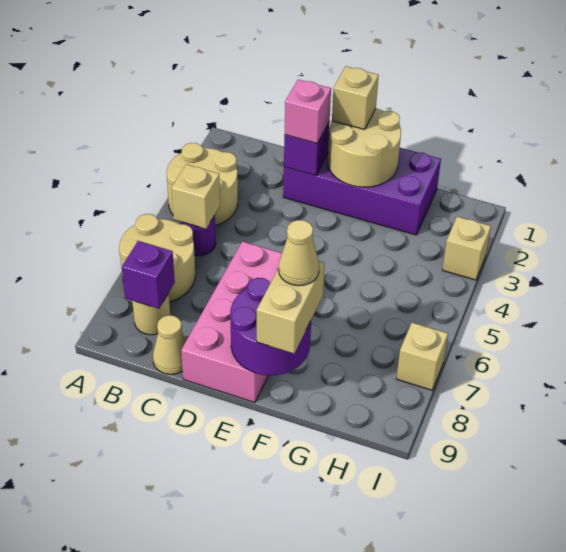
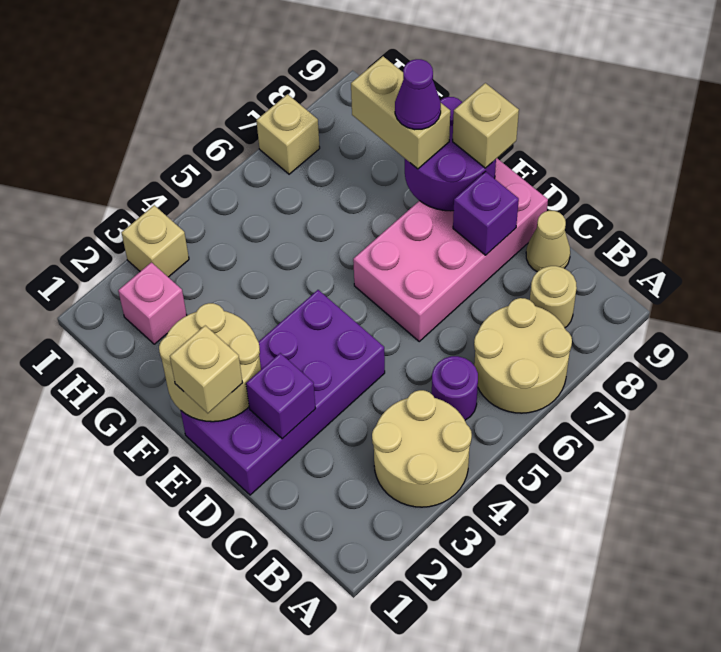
tan 1x1 brick [171,164,220,229] -> tan 1x1 brick moved to [453,83,519,168]
purple 1x1 brick [122,241,175,309] -> purple 1x1 brick moved to [453,172,519,255]
purple 2x4 brick [283,143,441,235] -> purple 2x4 brick turned to [181,290,385,495]
pink 1x1 brick [285,80,331,143] -> pink 1x1 brick moved to [118,262,187,344]
tan 1x2 brick [257,261,325,354] -> tan 1x2 brick turned to [351,56,450,169]
tan 1x1 cone [279,220,319,286] -> purple 1x1 cone [395,59,441,130]

